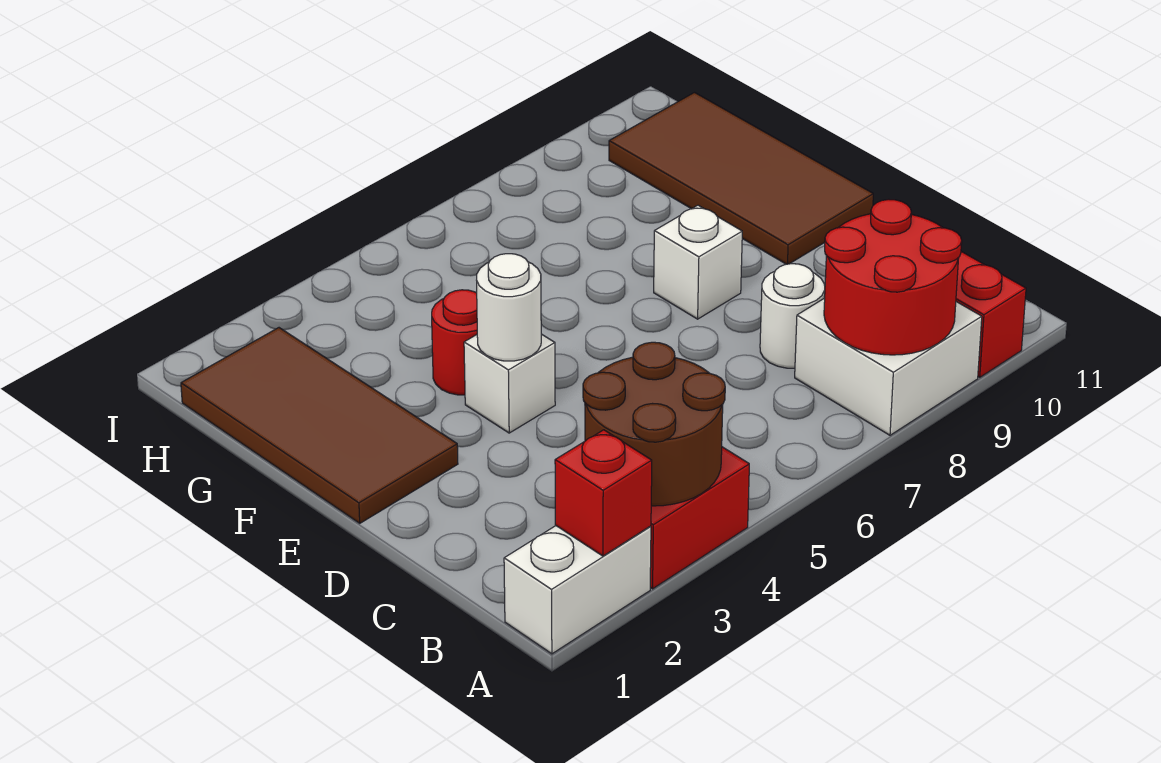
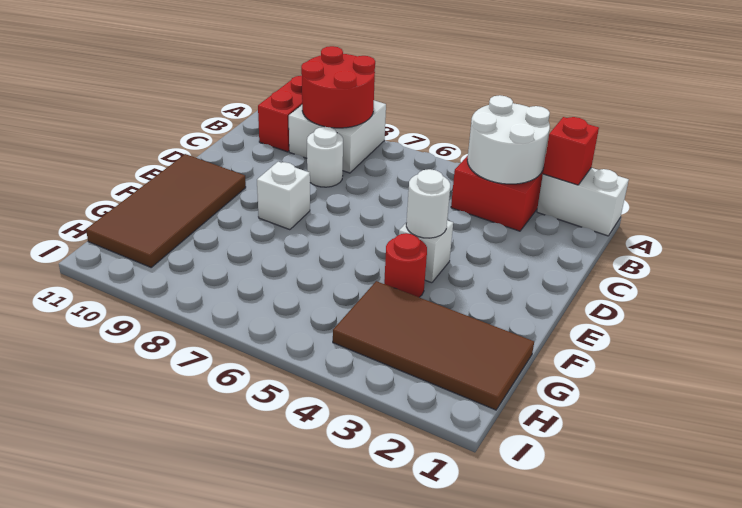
brown 2x2 round brick [583,342,725,506] -> white 2x2 round brick [467,95,550,184]
brown 2x4 tile [181,328,458,523] -> brown 2x4 tile turned to [333,281,534,410]

